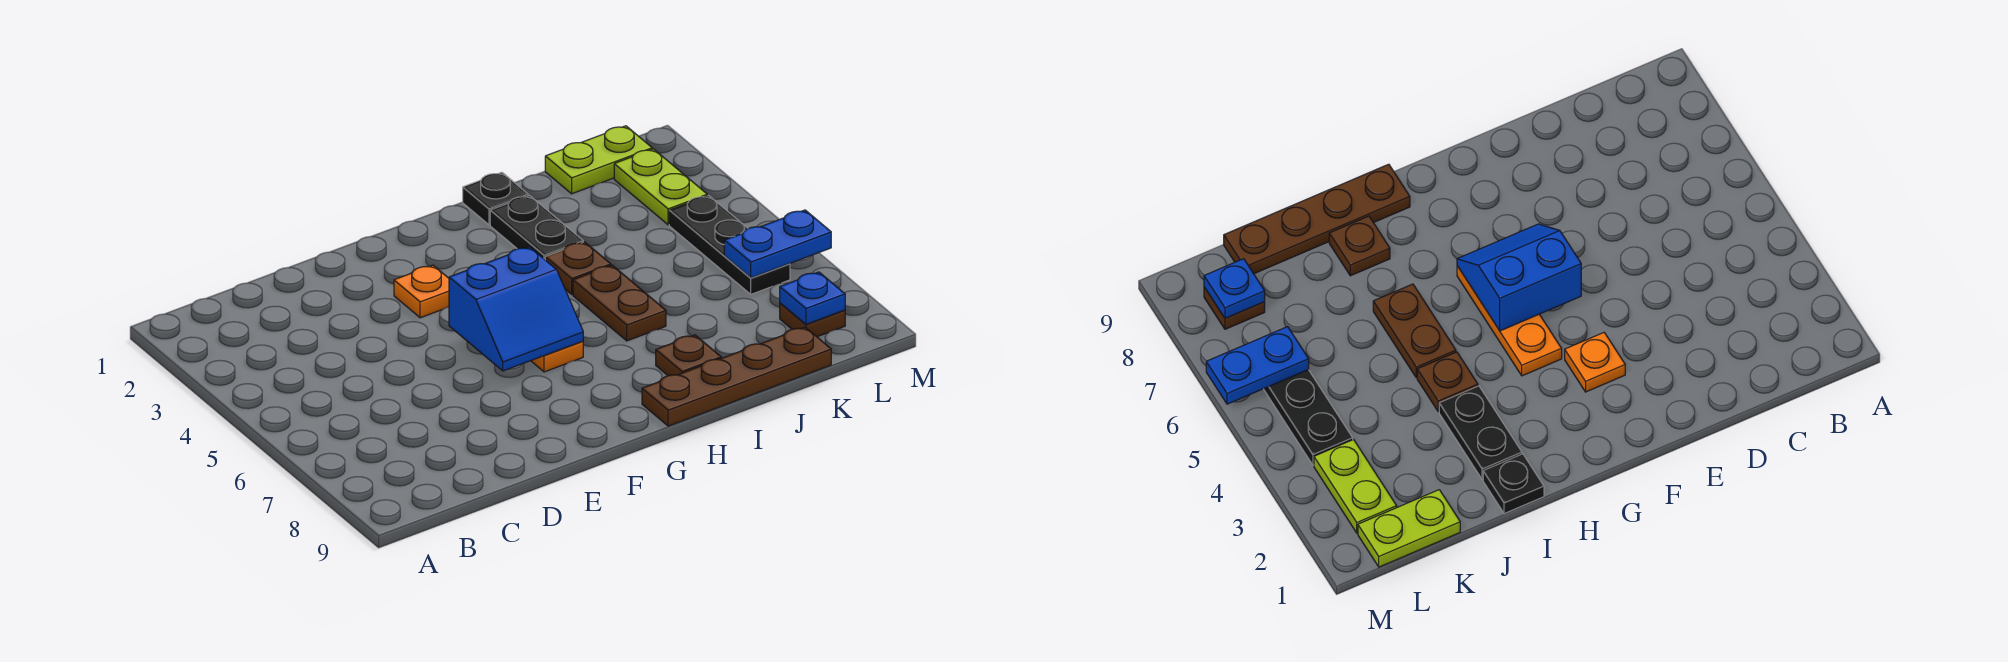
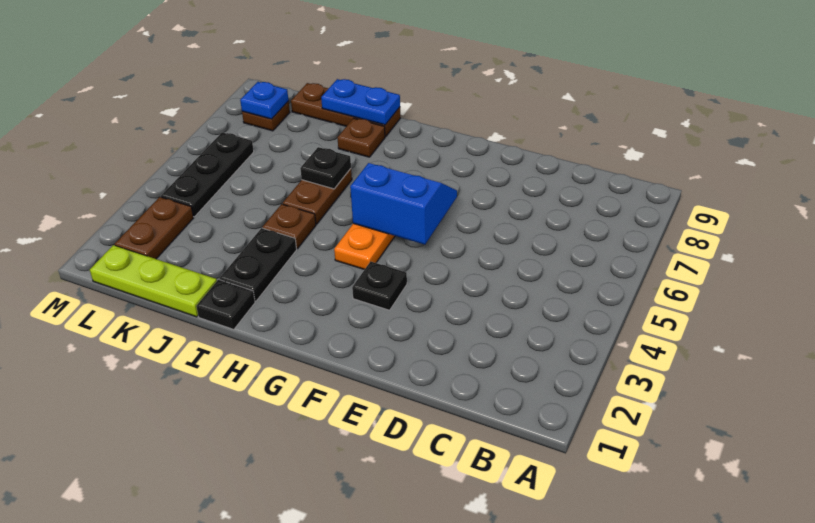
orange 1x1 plate [394,265,449,318] -> black 1x1 plate [352,261,407,310]
brown 1x4 plate [642,327,831,426] -> brown 1x3 plate [291,83,400,137]
none -> black 1x1 plate [300,147,351,189]
lime 1x2 plate [545,126,652,194] -> lime 1x3 plate [90,245,217,317]
lime 1x2 plate [614,149,707,225] -> brown 1x2 plate [115,197,193,259]
blue 1x2 plate [724,210,831,278] -> blue 1x2 plate moved to [321,79,400,125]

